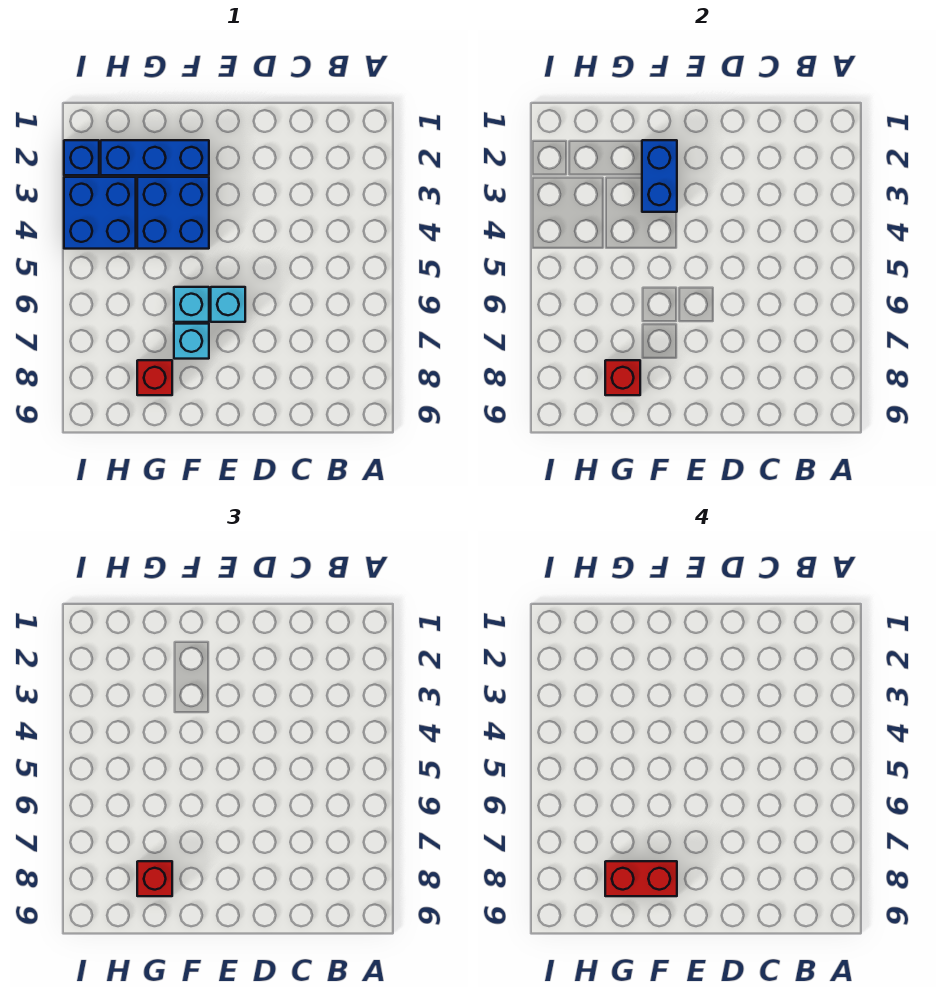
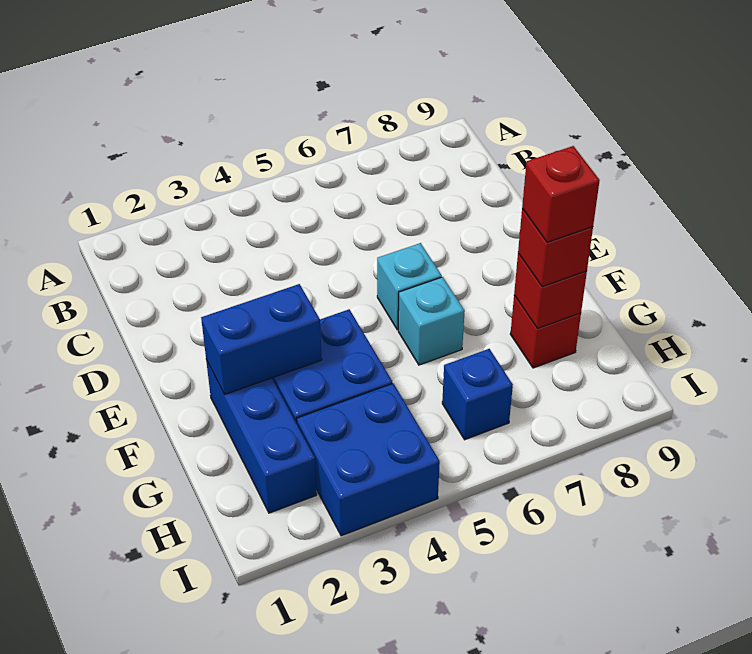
cyan 1x1 brick [174,324,209,359] -> none
red 1x2 brick [605,861,677,896] -> red 1x1 brick [522,146,600,242]
blue 1x1 brick [64,140,99,175] -> blue 1x1 brick moved to [442,349,513,440]

